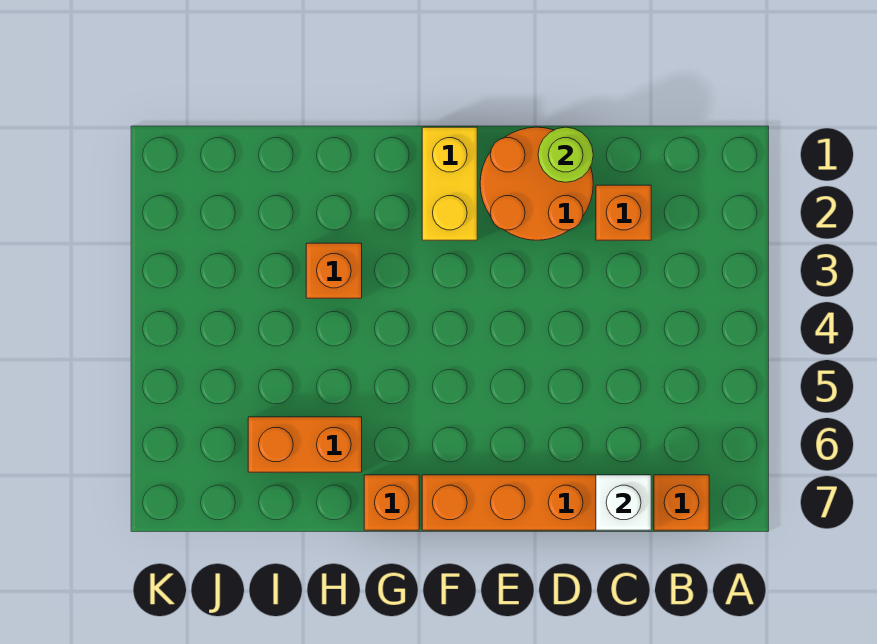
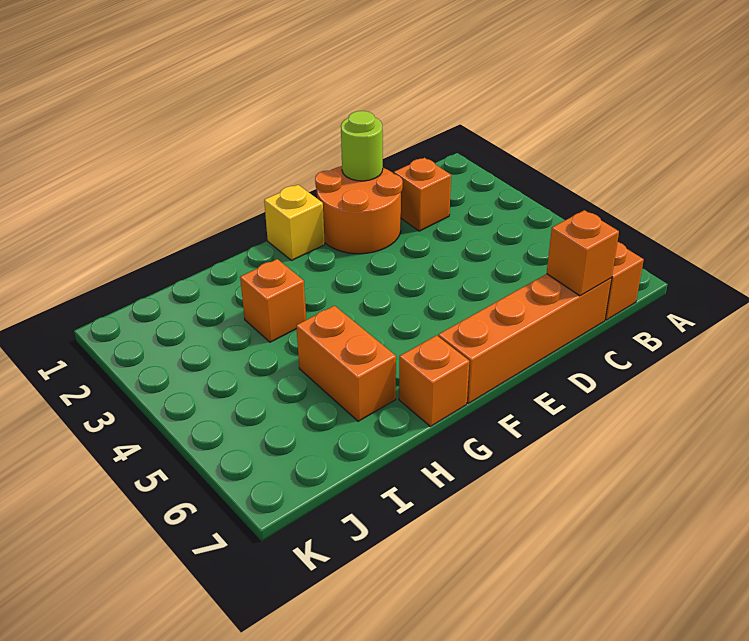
white 1x1 brick [596,475,651,530] -> orange 1x1 brick [547,210,619,296]
yellow 1x2 brick [422,127,477,240] -> yellow 1x1 brick [264,185,325,261]
orange 1x2 brick [248,417,362,472] -> orange 1x2 brick turned to [296,306,396,421]

